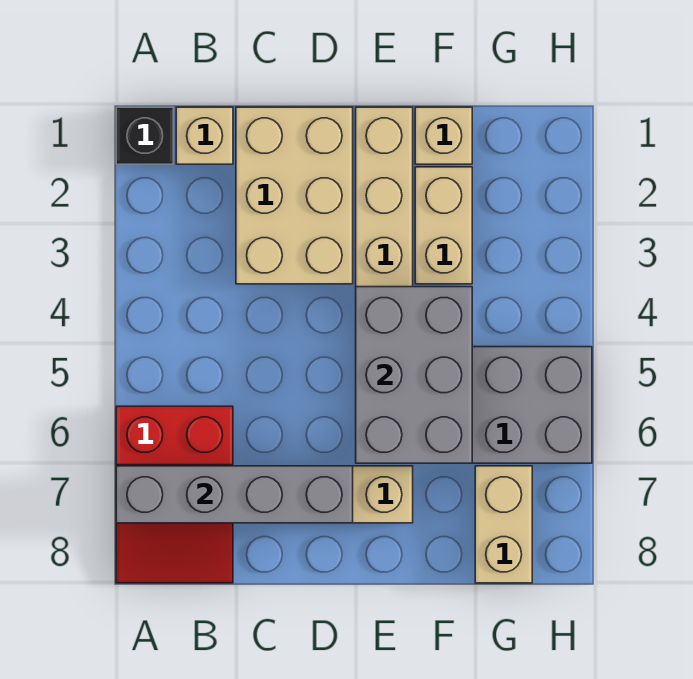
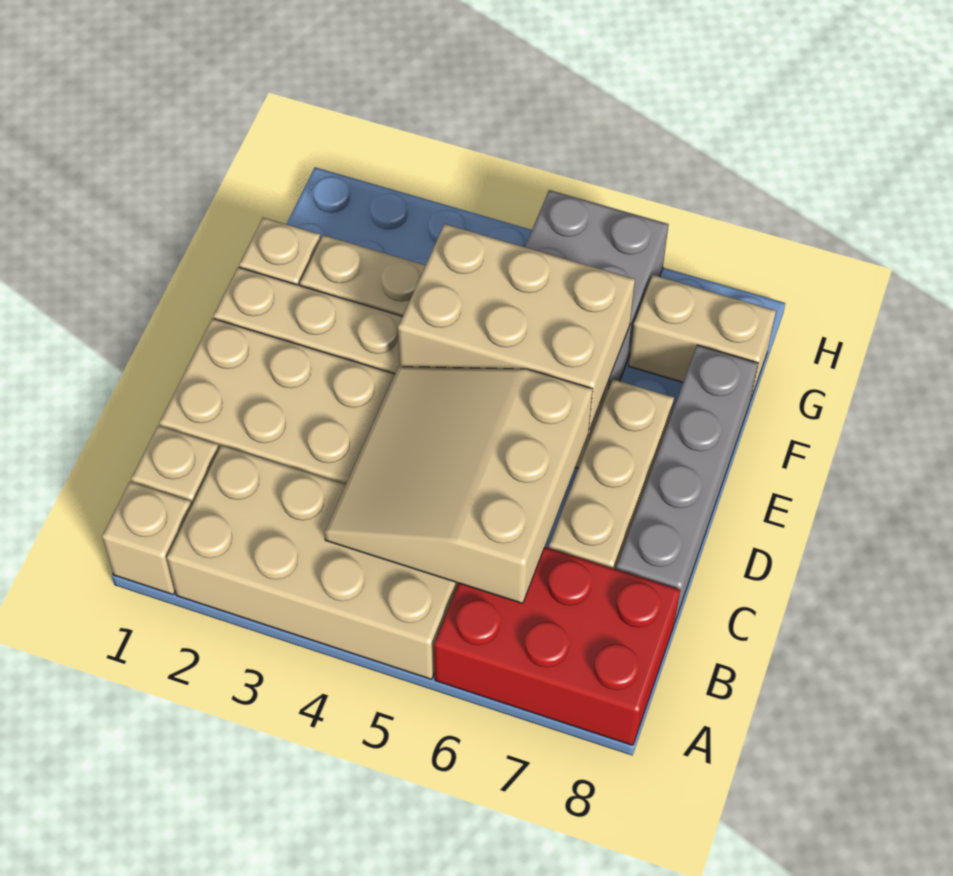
black 1x1 brick [116,107,173,164] -> tan 1x1 brick [102,482,192,594]
none -> tan 2x4 brick [167,445,458,679]
red 2x3 slope [116,406,233,583] -> red 2x3 brick [434,547,680,745]
grey 1x4 brick [116,466,353,523] -> grey 1x4 brick moved to [616,345,758,624]
none -> tan 3x3 slope [324,367,593,603]
grey 2x3 brick [356,287,472,463] -> tan 2x3 brick [398,224,635,430]

